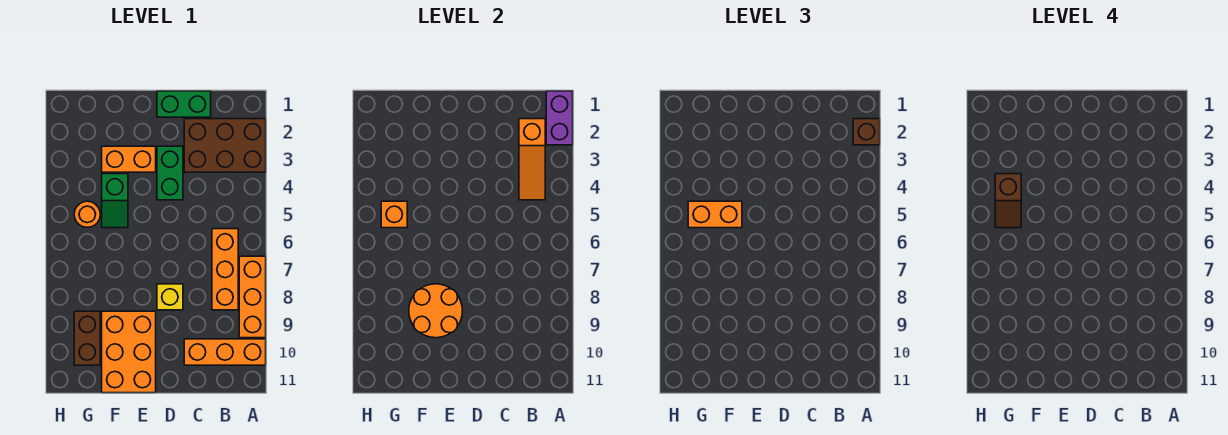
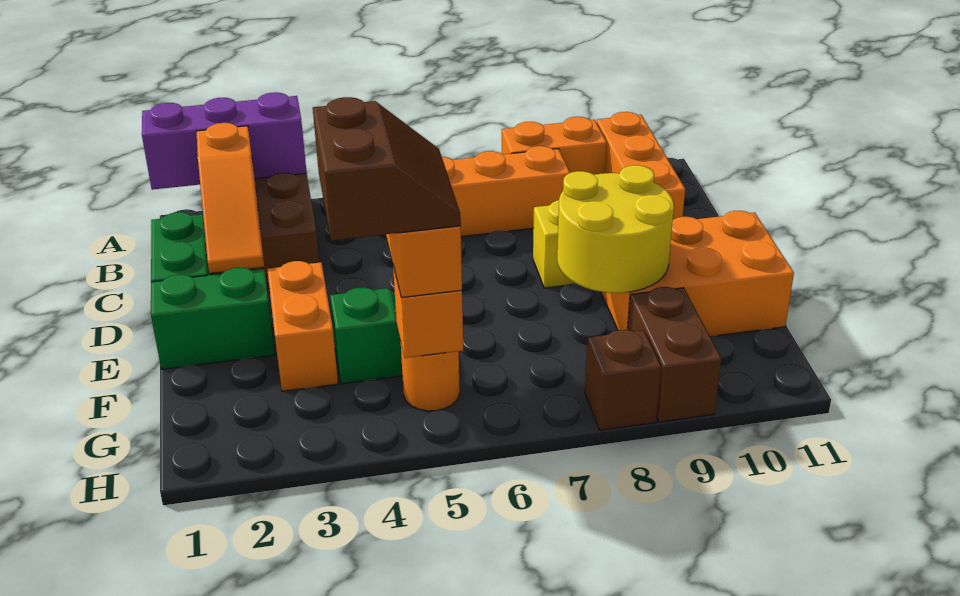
purple 1x2 brick [546,91,573,145] -> purple 1x3 brick [142,92,307,190]
brown 1x1 brick [853,119,880,145] -> brown 1x1 brick moved to [585,330,661,430]
orange 1x3 brick [239,256,266,338] -> orange 1x2 brick [502,117,607,175]
orange 1x3 slope [519,119,545,200] -> orange 1x3 slope turned to [197,123,264,273]
green 1x2 brick [157,146,183,200] -> green 1x2 brick moved to [151,268,275,369]
orange 2x2 round brick [409,284,463,338] -> yellow 2x2 round brick [557,165,674,293]
brown 1x2 slope [995,174,1021,228] -> brown 2x2 slope [313,97,461,240]
brown 1x2 brick [74,311,100,365] -> brown 1x2 brick turned to [628,287,721,422]

